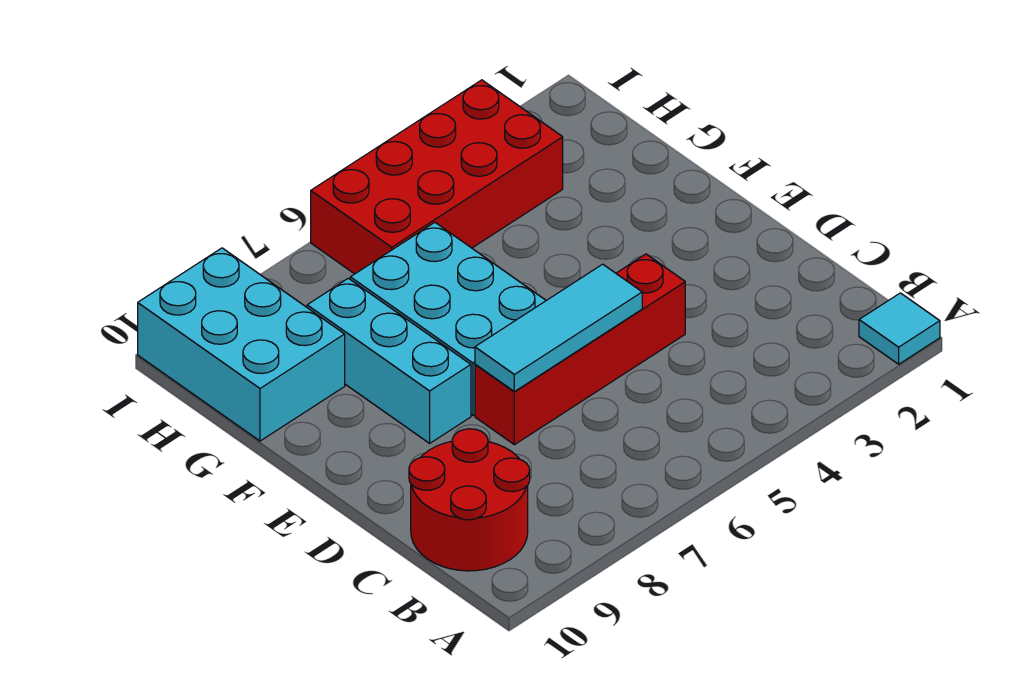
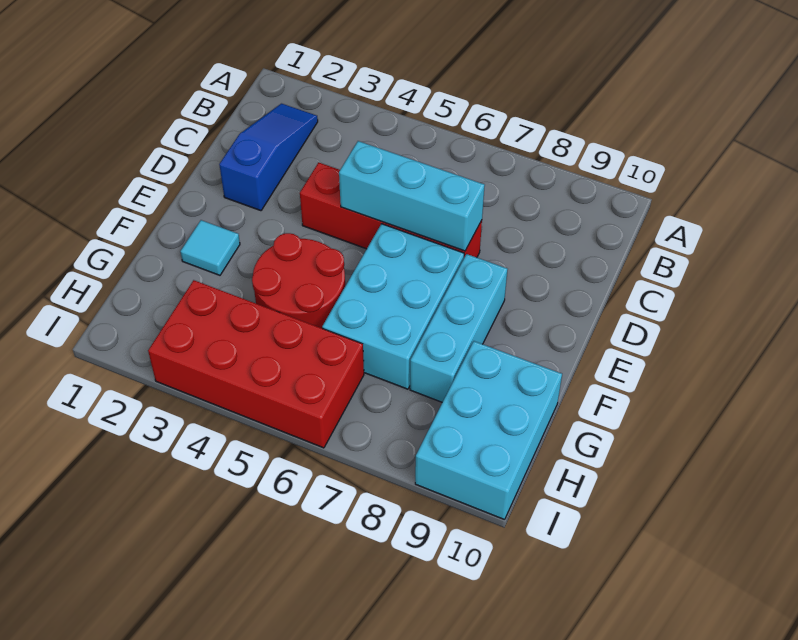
cyan 1x1 tile [859,293,940,364] -> cyan 1x1 tile moved to [180,220,240,275]
none -> blue 1x3 slope [219,104,318,211]
red 2x2 round brick [409,429,530,571] -> red 2x2 round brick moved to [252,233,345,328]
cyan 1x3 tile [475,264,642,391] -> cyan 1x3 brick [339,141,485,251]

